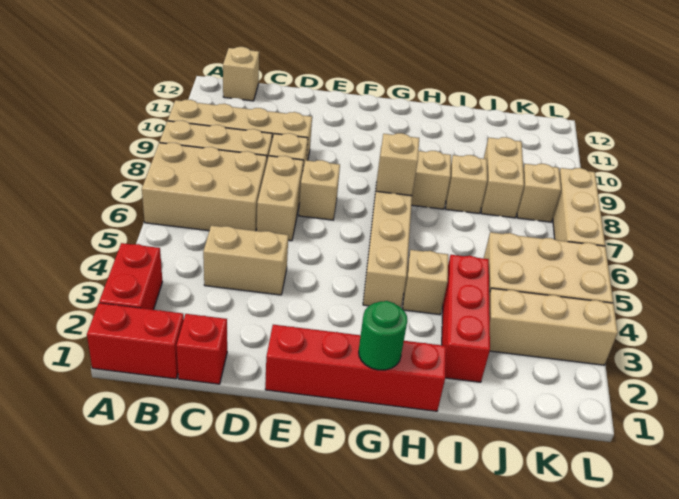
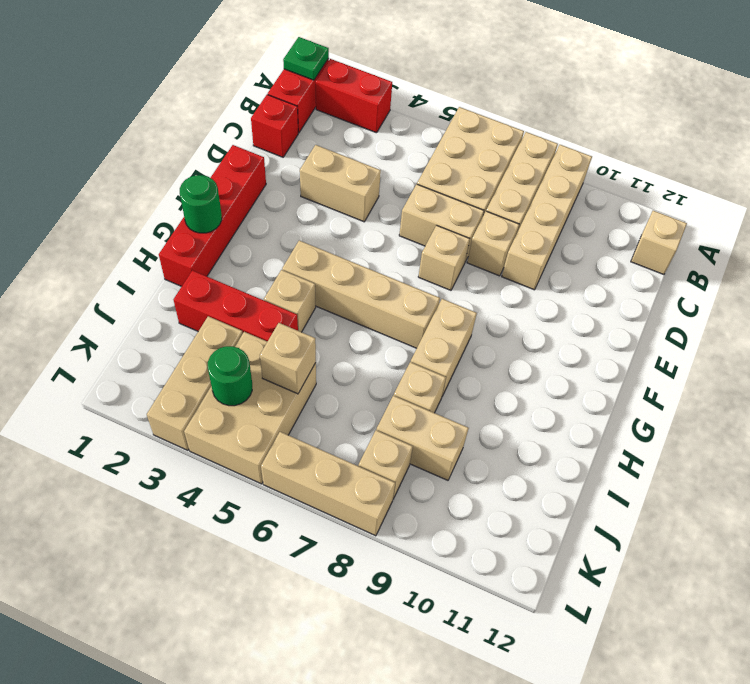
none -> green 1x1 plate [283,37,329,80]
tan 1x2 brick [203,226,288,295] -> tan 1x2 brick turned to [300,145,381,222]
tan 1x1 brick [376,133,419,196] -> tan 1x1 brick moved to [260,323,316,394]
none -> green 1x1 round brick [208,346,252,406]

